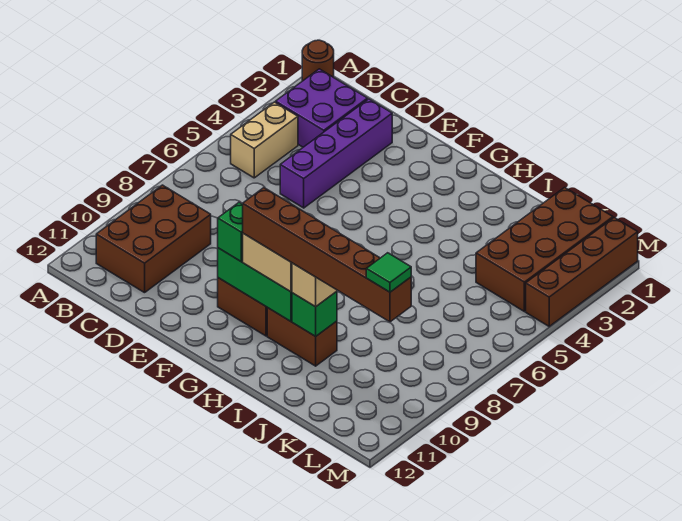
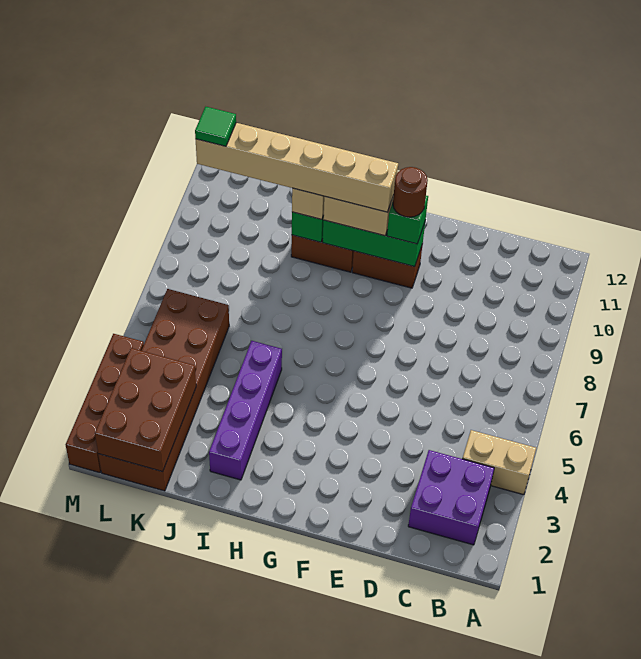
brown 1x1 round brick [302,40,334,81] -> brown 1x1 round brick moved to [393,167,428,217]
tan 1x2 brick [231,102,298,178] -> tan 1x2 brick turned to [463,430,536,495]
brown 2x3 brick [96,185,211,293] -> brown 2x3 brick moved to [95,348,196,472]
purple 1x4 brick [280,99,392,208] -> purple 1x4 brick moved to [209,341,282,480]
brown 1x6 brick [243,188,411,322] -> tan 1x6 brick [196,123,398,212]
brown 2x4 brick [476,187,613,311] -> brown 2x6 brick [98,289,229,491]

